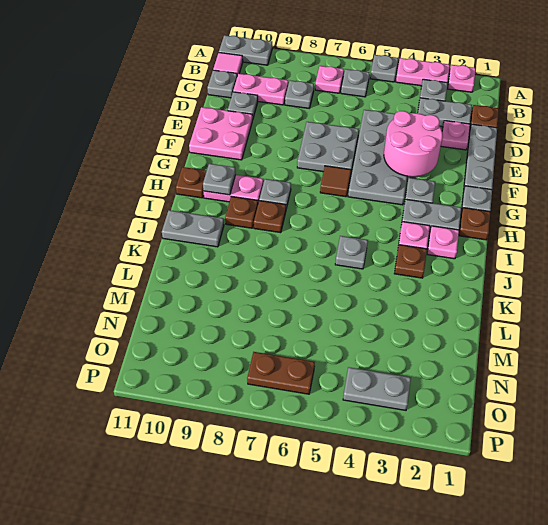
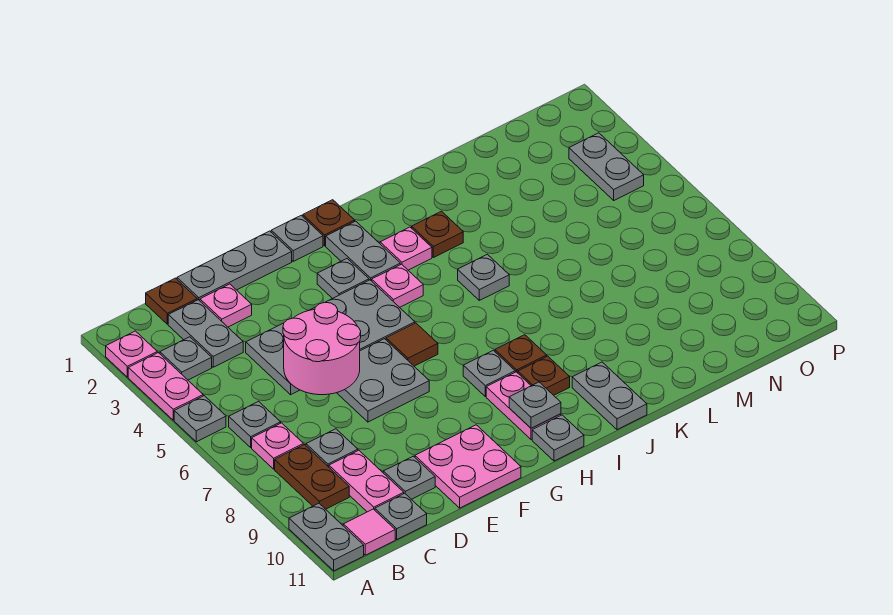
pink 2x2 round brick [384,111,443,177] -> pink 2x2 round brick moved to [283,302,361,395]
brown 1x1 plate [176,167,207,198] -> grey 1x1 plate [532,415,584,461]
pink 1x1 plate [427,226,459,259] -> pink 1x1 plate moved to [372,264,423,307]
brown 1x2 plate [247,352,315,394] -> brown 1x2 plate moved to [275,445,349,509]

